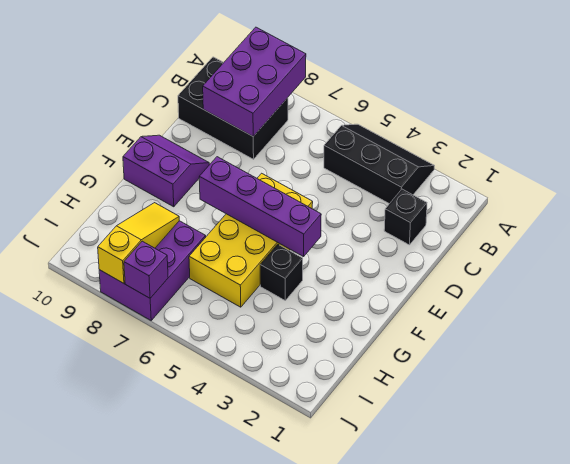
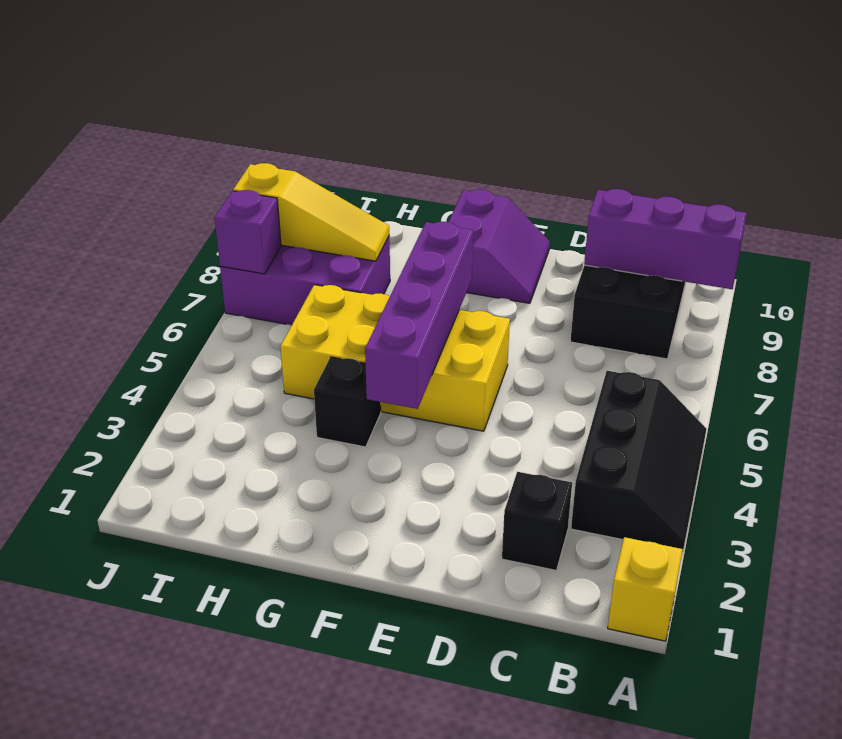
none -> yellow 1x1 brick [608,537,683,641]
purple 2x3 brick [203,27,306,136] -> purple 1x3 brick [584,189,747,289]

